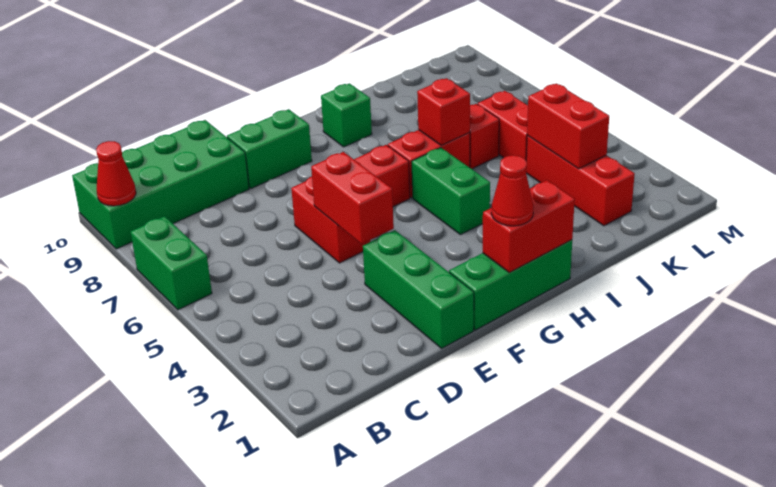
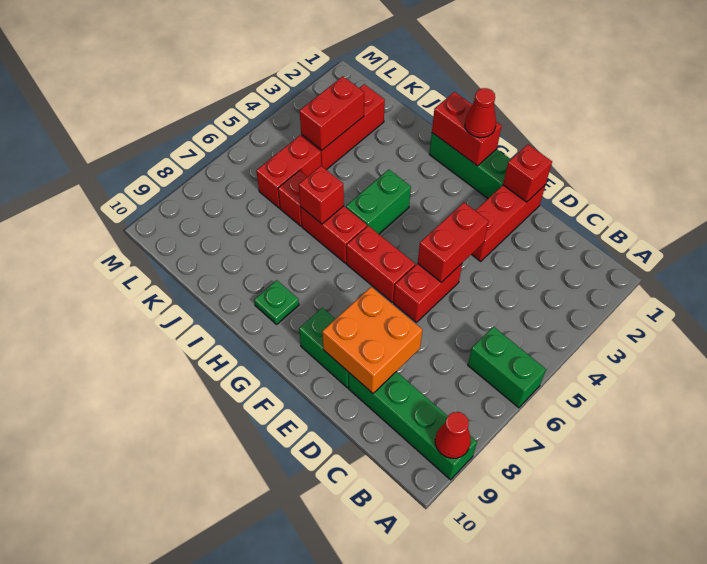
green 1x2 brick [131,216,212,310] -> green 1x2 brick turned to [468,327,546,408]
green 2x4 brick [72,120,249,249] -> green 1x4 brick [349,372,477,480]
none -> orange 2x2 brick [322,287,423,393]
green 1x3 brick [363,230,474,348] -> red 1x3 brick [471,185,545,261]
none -> red 1x1 brick [503,145,552,202]
green 1x1 brick [321,83,372,147] -> green 1x1 plate [254,280,299,324]

